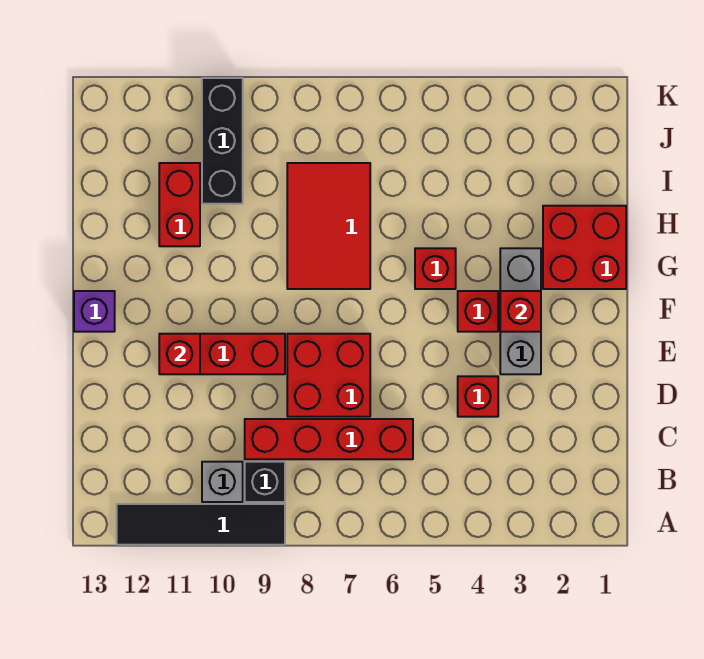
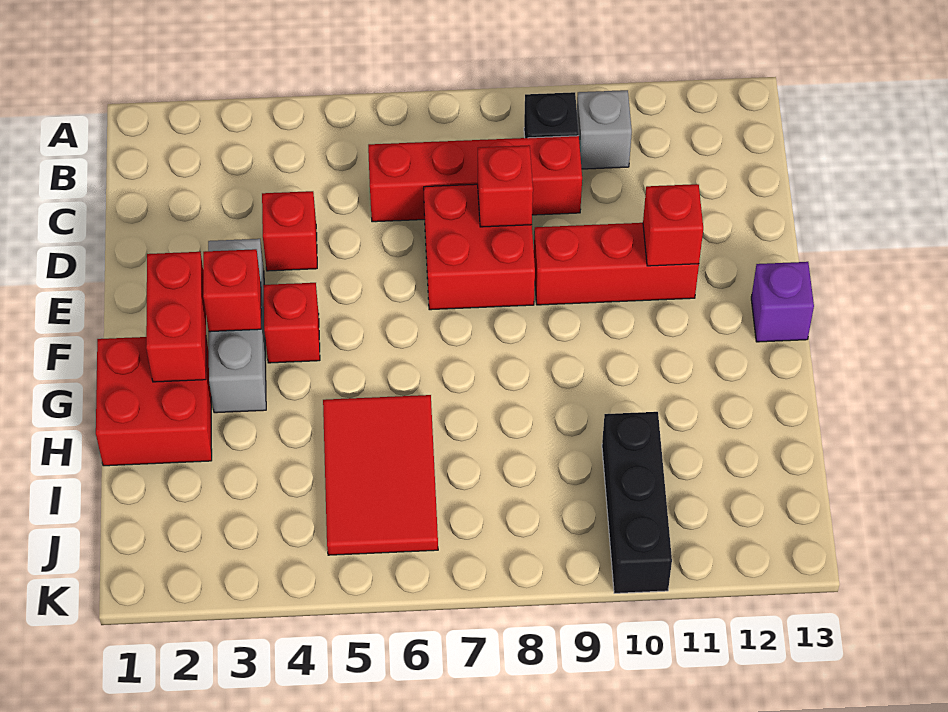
black 1x4 tile [117,504,285,545] -> none
red 1x1 brick [415,248,456,289] -> red 1x1 brick moved to [478,145,533,227]
red 2x3 tile [287,163,370,289] -> red 2x3 tile moved to [323,395,438,555]
red 1x2 brick [159,163,200,246] -> red 1x2 brick moved to [146,252,206,382]

